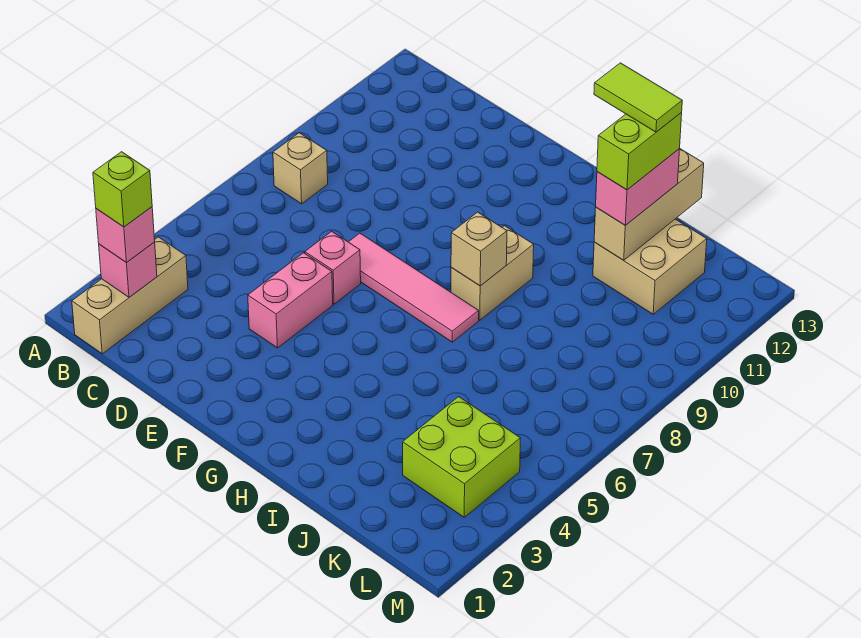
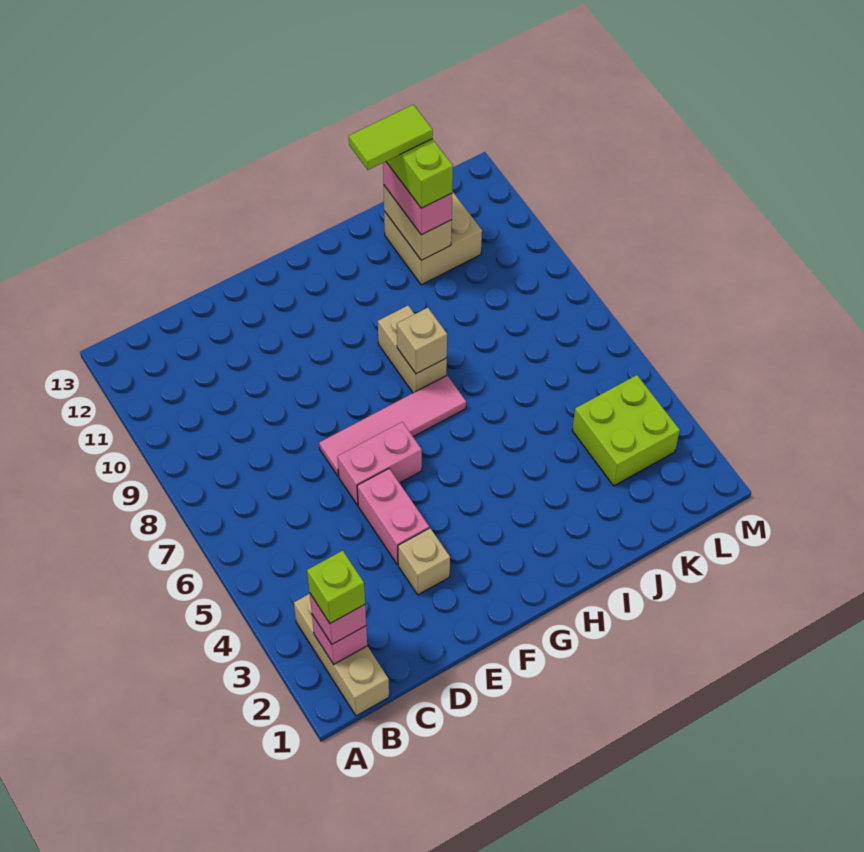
tan 1x1 brick [273,133,328,204] -> tan 1x1 brick moved to [398,528,450,595]
pink 1x1 brick [305,231,361,304] -> pink 1x2 brick [337,422,422,505]
tan 1x3 brick [594,148,704,260] -> tan 1x2 brick [384,186,452,260]

